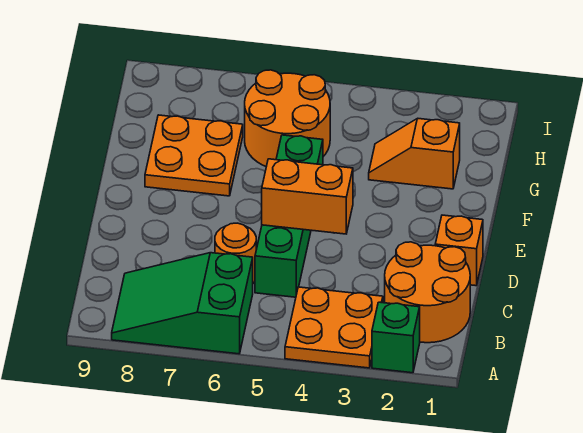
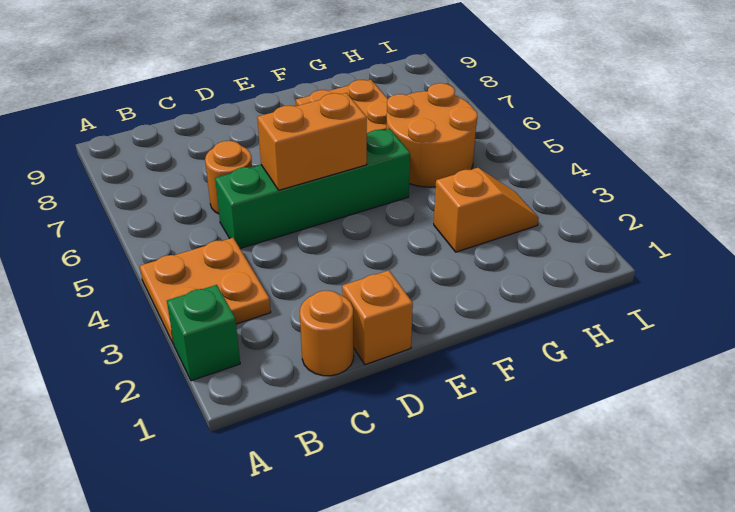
green 2x3 slope [112,253,253,354] -> none
orange 2x2 round brick [385,242,470,343] -> orange 1x1 round brick [300,291,354,376]
orange 1x2 brick [262,159,353,234] -> orange 1x2 brick turned to [257,93,367,190]
orange 1x2 slope [369,118,460,189] -> orange 1x2 slope turned to [434,168,539,252]

